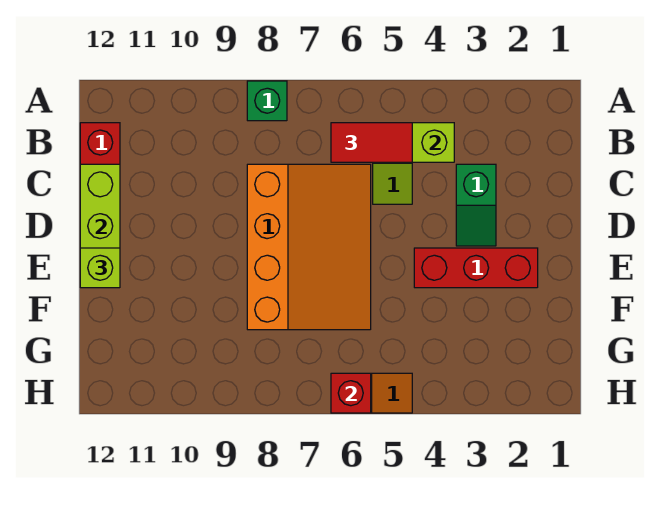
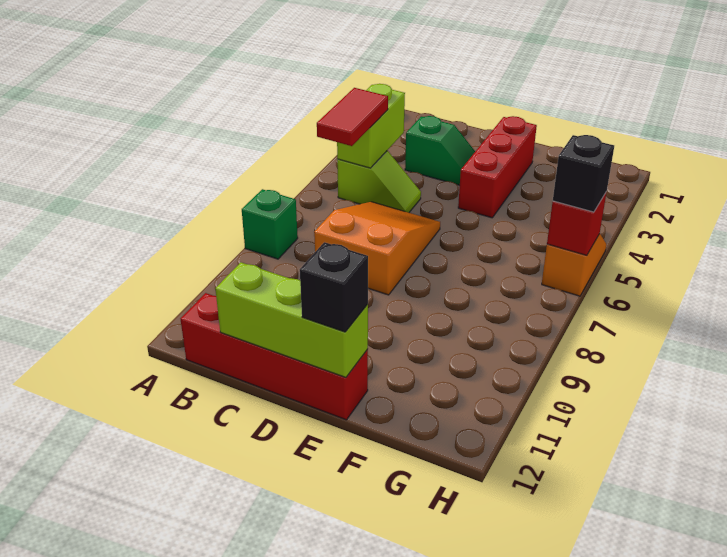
orange 3x4 slope [247,164,371,330] -> orange 2x3 slope [314,202,440,295]
lime 1x1 brick [80,248,120,288] -> black 1x1 brick [300,242,368,332]
none -> black 1x1 brick [553,135,614,212]

